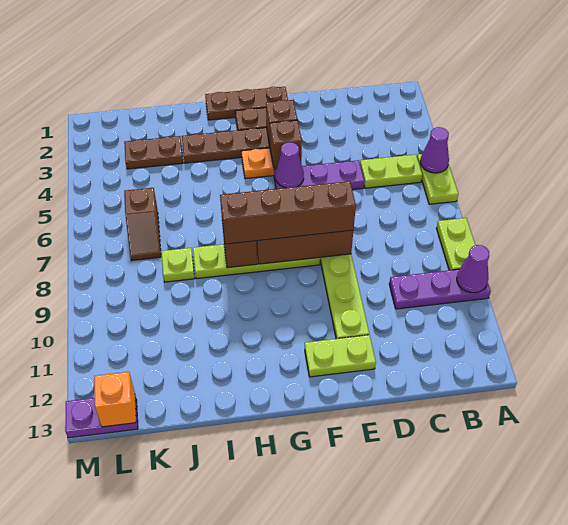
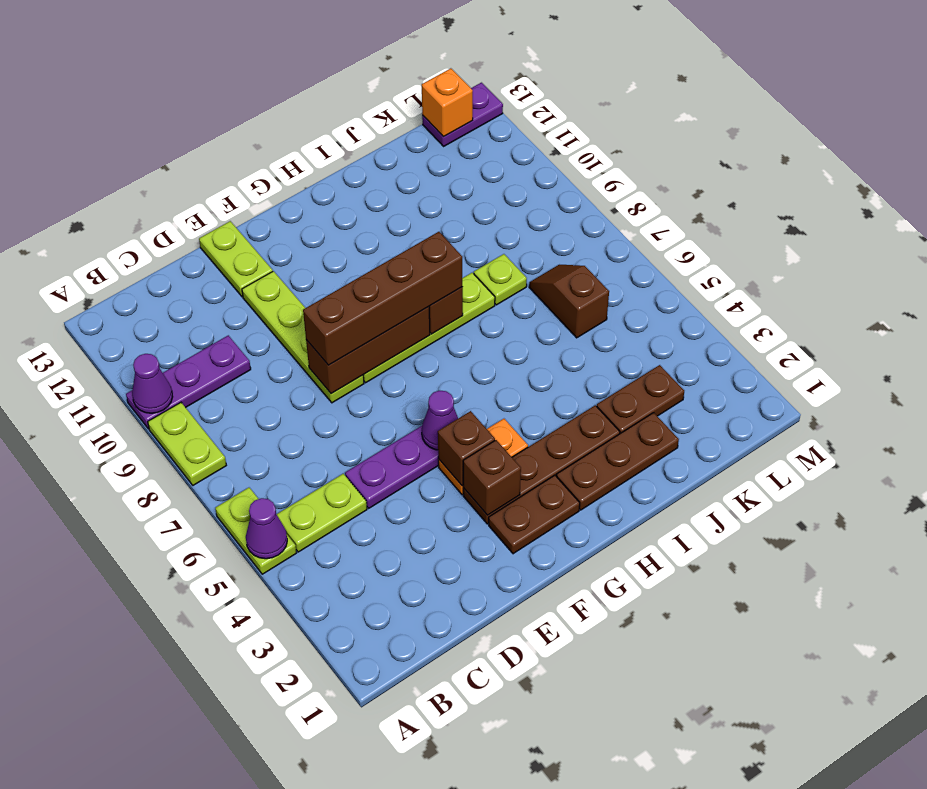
lime 1x2 plate [305,335,376,377] -> lime 1x2 plate turned to [199,221,273,297]
brown 1x3 plate [205,87,288,120] -> brown 1x3 plate moved to [556,413,679,510]

